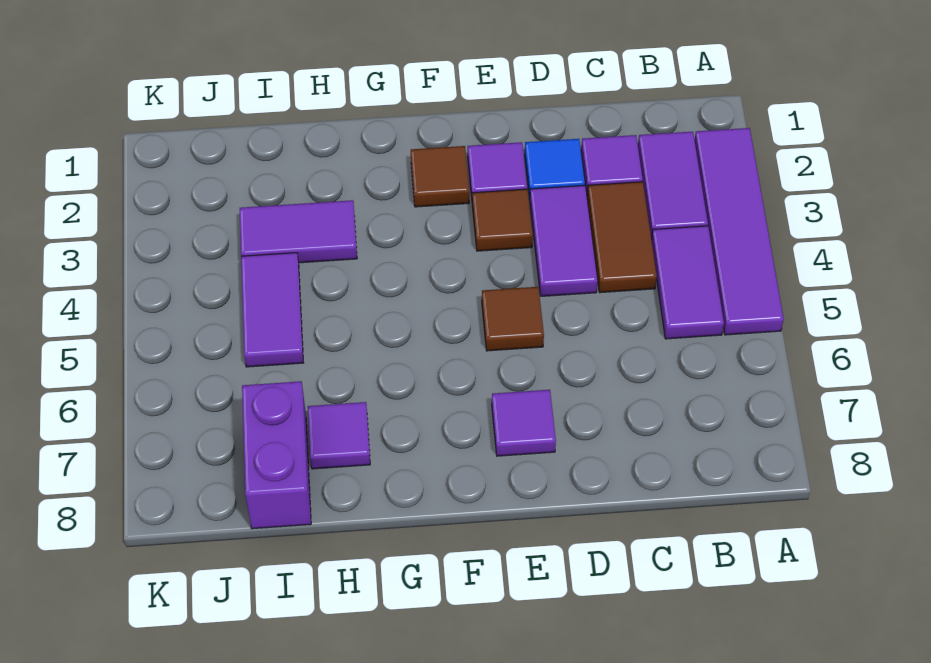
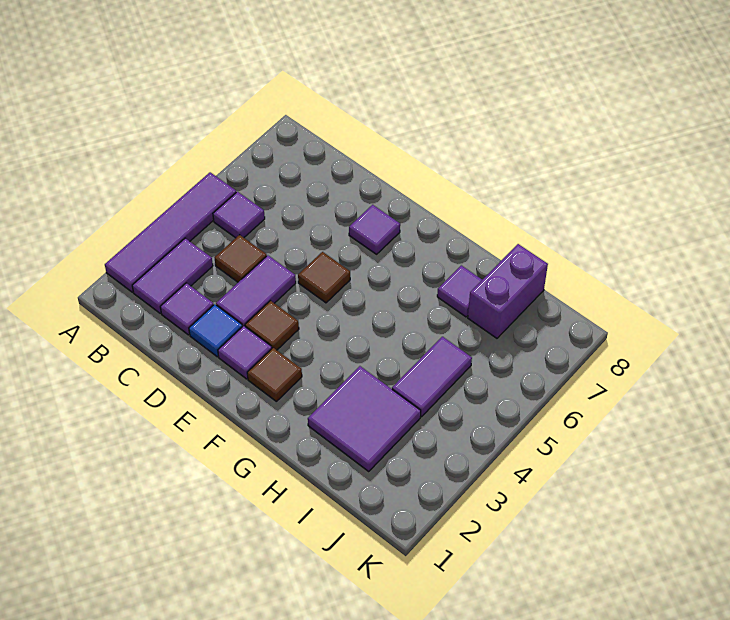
purple 1x2 tile [651,226,724,339] -> purple 1x1 tile [213,192,265,238]
brown 1x2 tile [587,182,657,293] -> brown 1x1 tile [215,235,267,282]
purple 1x2 tile [240,200,357,263] -> purple 2x2 tile [308,366,421,471]

